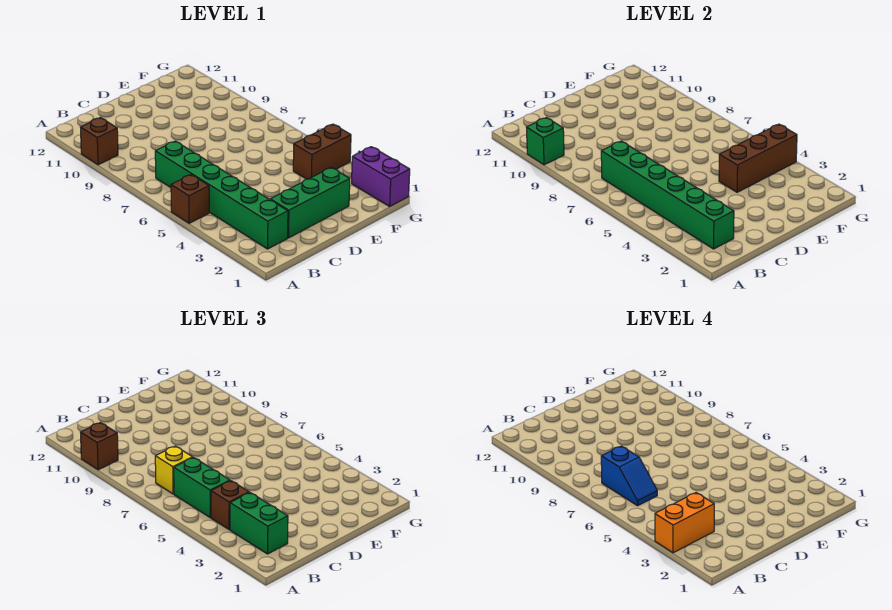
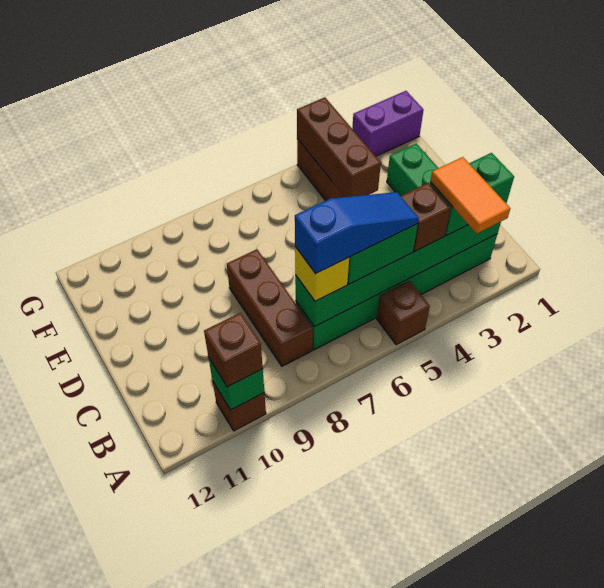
orange 1x2 brick [655,493,714,553] -> orange 1x2 tile [430,157,510,233]
blue 1x2 slope [601,446,657,506] -> blue 1x3 slope [295,192,419,274]
none -> brown 1x3 brick [227,249,313,366]

